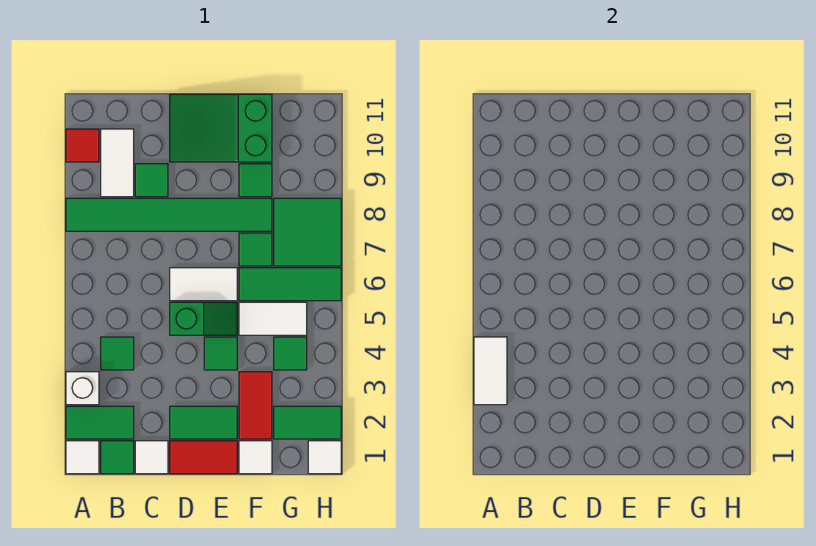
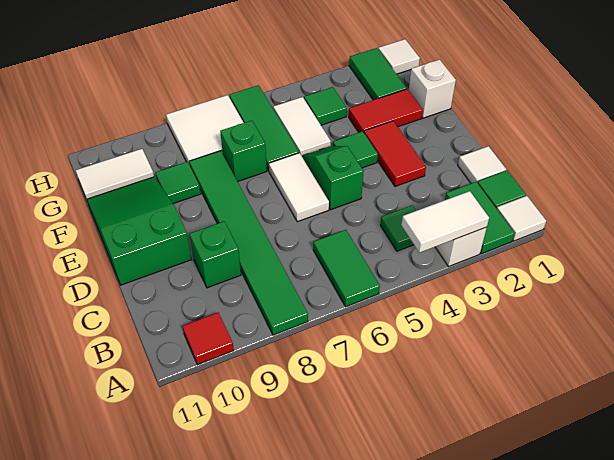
white 1x2 tile [101,129,134,197] -> white 1x2 tile moved to [76,149,154,200]
green 1x1 tile [135,164,168,197] -> green 1x1 brick [190,221,241,288]
red 1x2 tile [170,441,237,474] -> red 1x2 tile moved to [364,121,426,186]
green 1x2 tile [170,406,237,439] -> green 1x2 tile moved to [313,230,380,307]
green 2x3 slope [170,94,272,162] -> green 2x3 slope turned to [87,177,192,285]
white 1x1 tile [239,441,272,474] -> white 1x1 brick [409,60,456,118]
green 1x1 tile [239,233,272,266] -> green 1x1 brick [220,120,267,182]
green 2x2 tile [274,198,341,266] -> white 2x2 tile [166,95,244,166]

